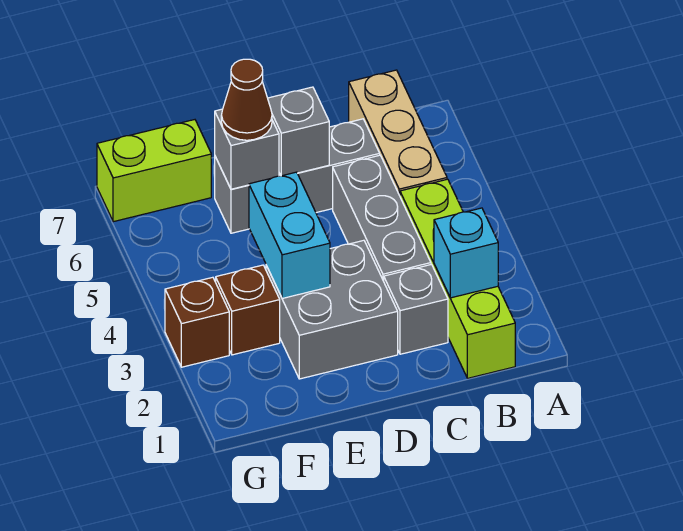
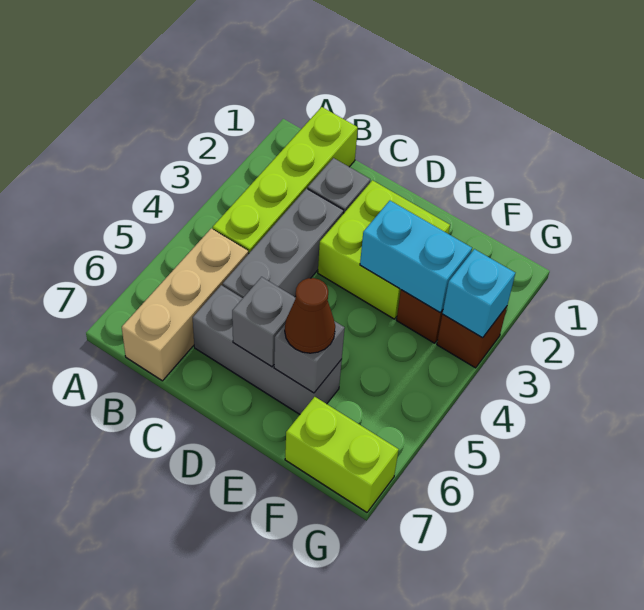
cyan 1x1 brick [434,208,498,298] -> cyan 1x1 brick moved to [443,249,515,338]
grey 2x2 brick [266,240,398,379] -> lime 2x2 brick [318,180,450,319]
cyan 1x2 brick [249,172,330,298] -> cyan 1x2 brick turned to [360,201,472,313]

